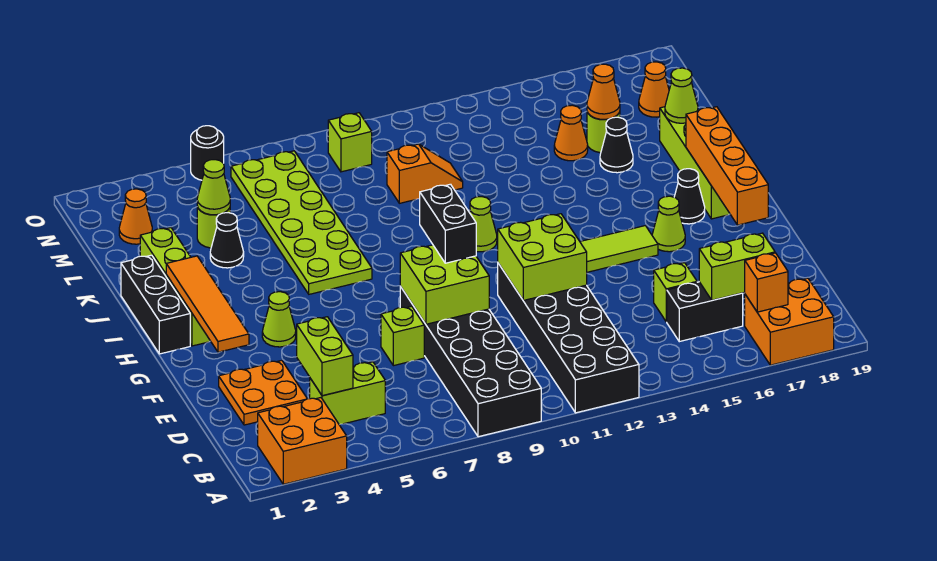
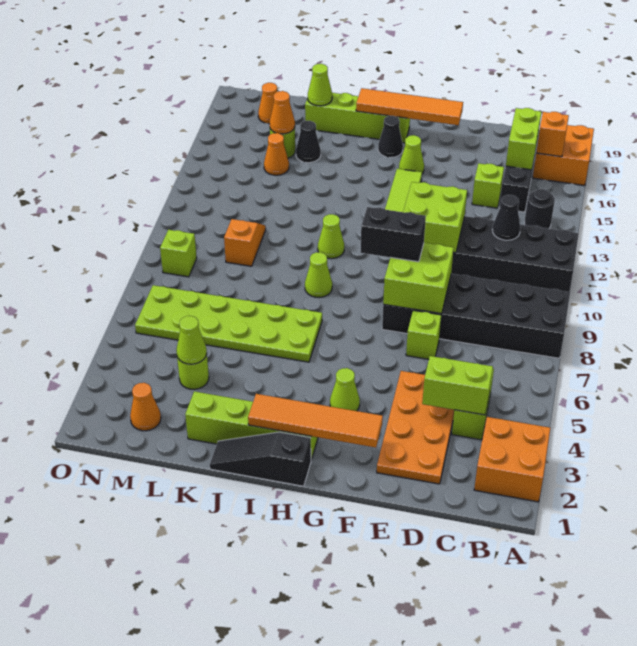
orange 2x2 plate [219,360,307,425] -> orange 2x4 plate [377,371,454,484]
orange 1x4 brick [686,107,768,225] -> orange 1x4 tile [356,88,463,125]
black 1x3 brick [121,255,190,354] -> black 1x3 slope [210,432,311,486]
none -> lime 1x1 cone [305,252,332,297]
black 1x1 cone [210,213,244,268] -> black 1x1 cone moved to [492,195,520,240]
black 1x1 round brick [191,126,224,180] -> black 1x1 round brick moved to [525,189,555,229]

